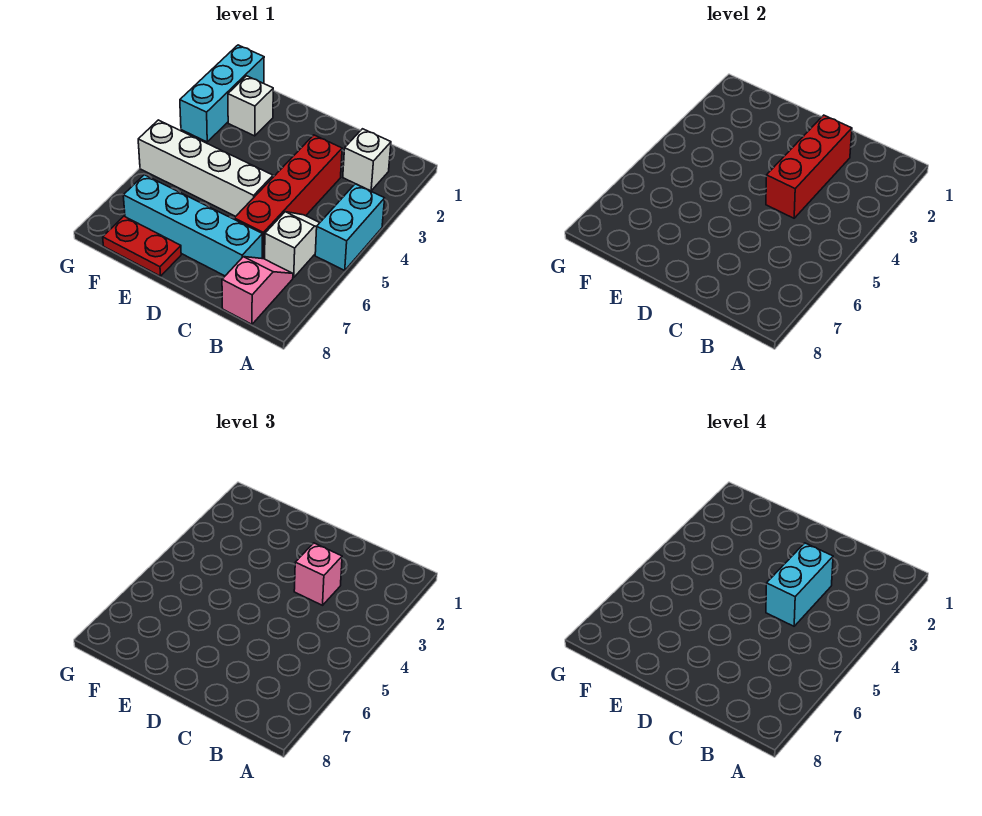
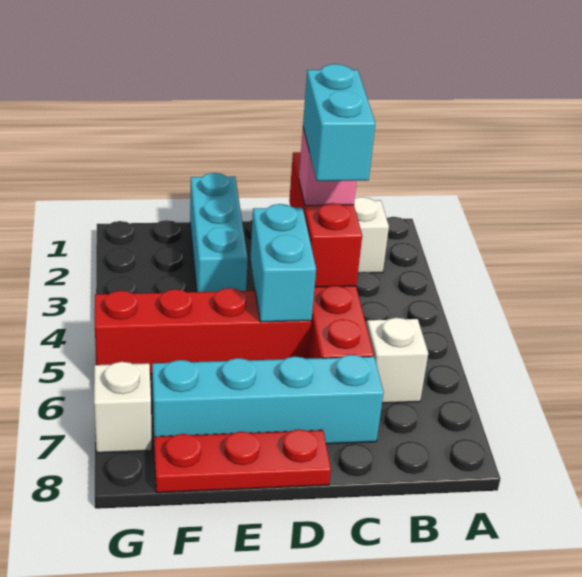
cyan 1x2 brick [315,184,385,270] -> cyan 1x2 brick moved to [250,204,316,322]
pink 1x2 slope [222,257,293,324] -> none
white 1x4 brick [138,120,273,216] -> red 1x4 brick [95,288,311,374]
red 1x2 plate [103,216,181,276] -> red 1x3 plate [154,429,331,493]
white 1x1 brick [228,76,273,136] -> white 1x1 brick moved to [94,362,151,453]
cyan 1x3 brick [180,45,264,142] -> cyan 1x3 brick moved to [190,173,248,292]

